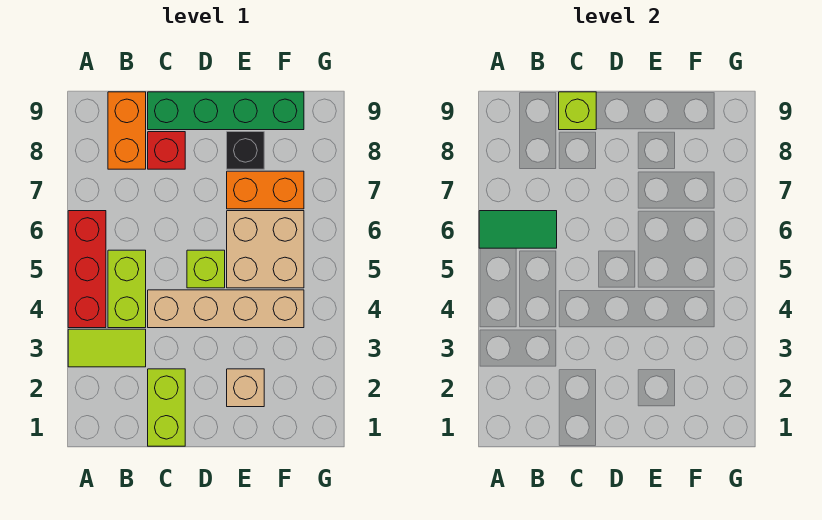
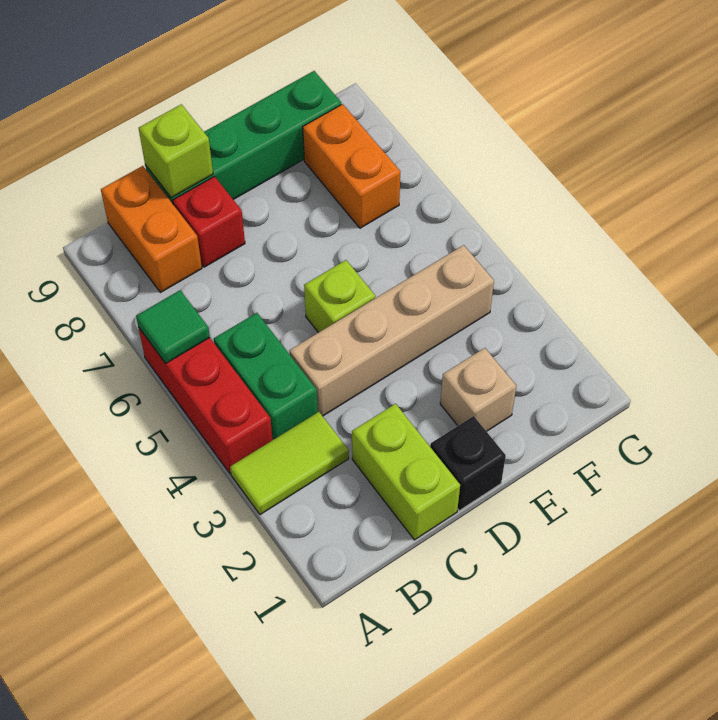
green 1x2 tile [479,211,557,248] -> green 1x1 tile [136,290,210,363]
lime 1x2 brick [108,250,146,328] -> green 1x2 brick [214,313,318,440]
tan 2x2 brick [227,211,304,288] -> none
orange 1x2 brick [227,171,304,209] -> orange 1x2 brick turned to [303,104,400,228]
black 1x1 brick [227,132,264,169] -> black 1x1 brick moved to [430,416,506,511]

